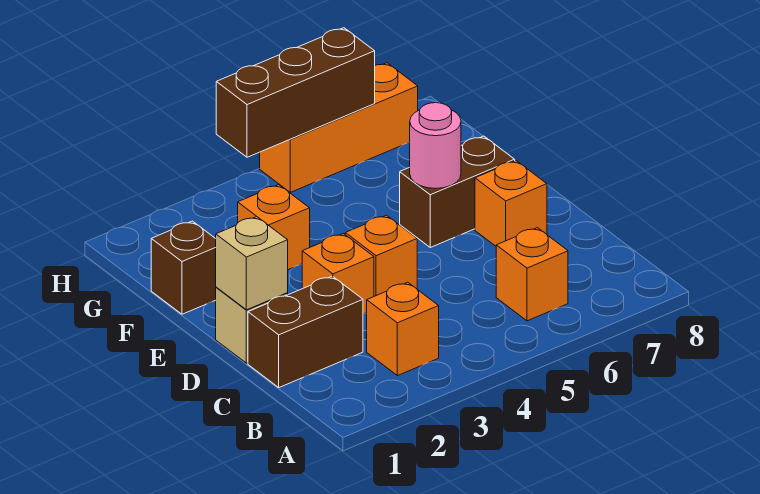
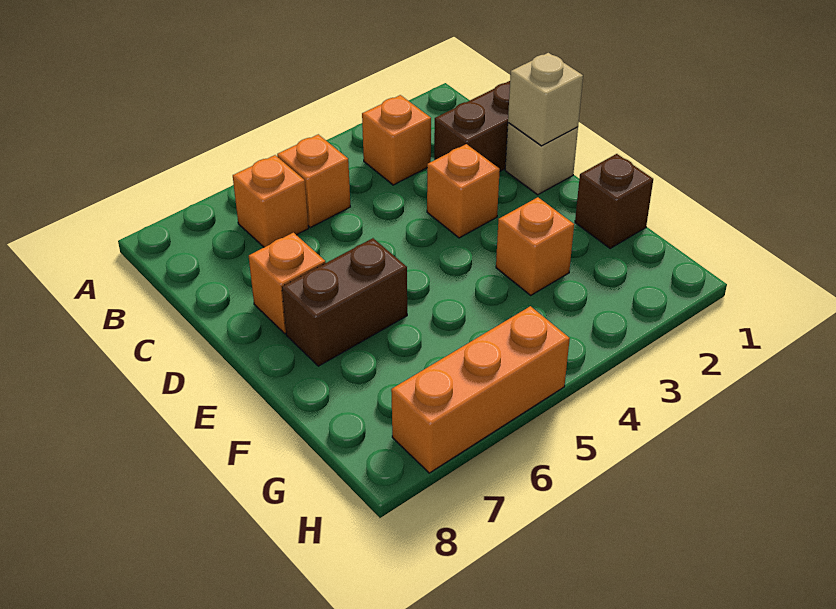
orange 1x1 brick [345,215,417,296] -> orange 1x1 brick moved to [277,134,350,227]
pink 1x1 round brick [409,103,461,189] -> none
brown 1x3 brick [216,28,375,157] -> none

